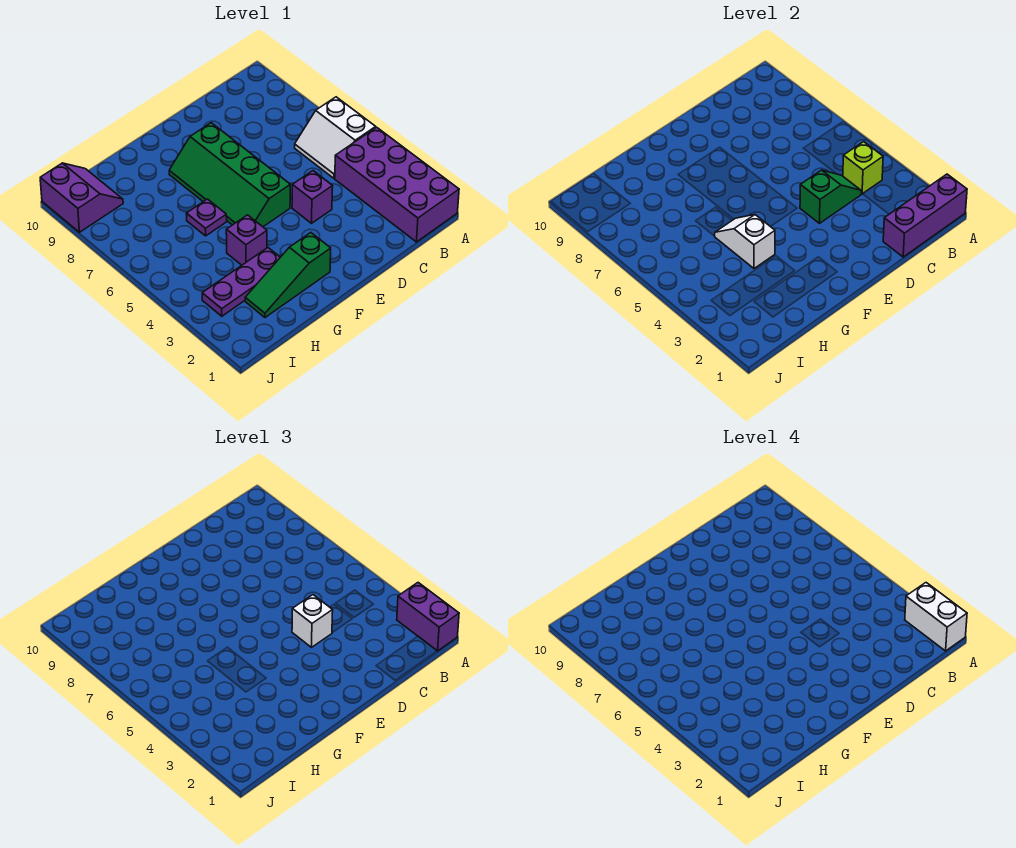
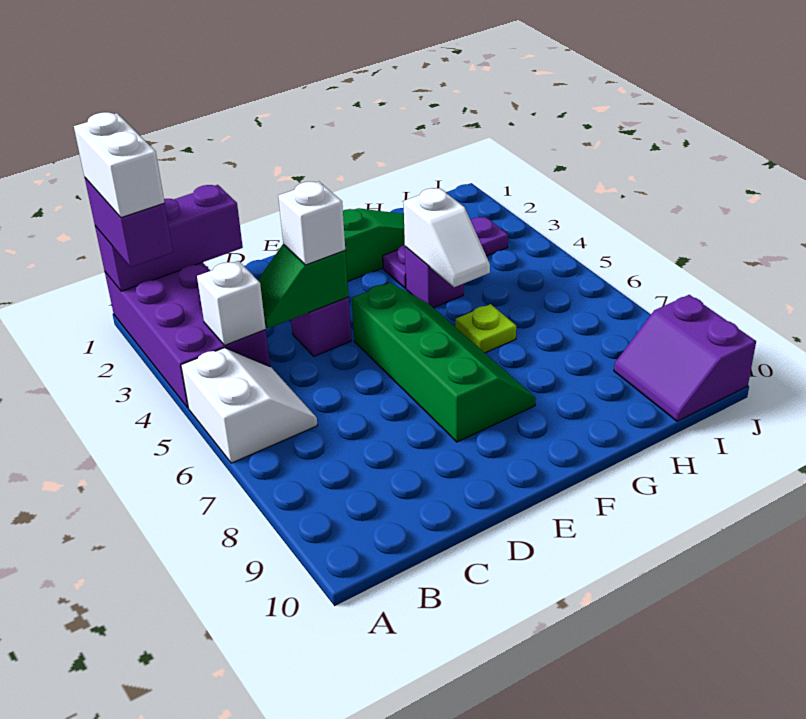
lime 1x1 brick [843,142,883,194] -> white 1x1 brick [197,261,266,345]
purple 1x1 plate [186,199,227,236] -> lime 1x1 plate [455,304,516,353]

